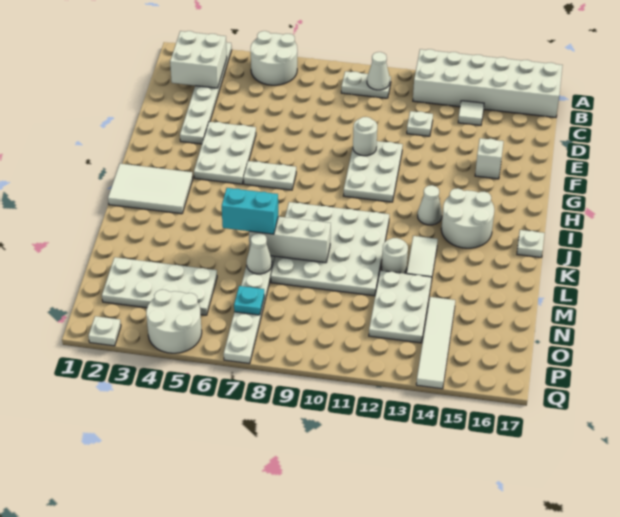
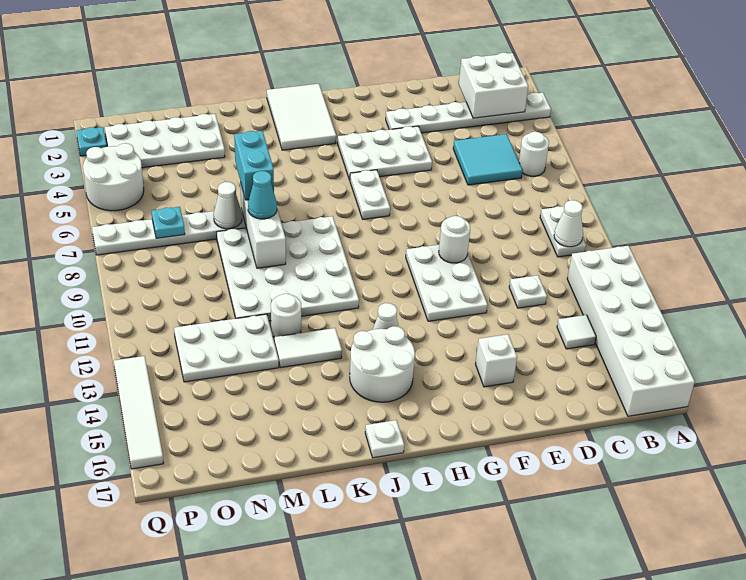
white 2x2 round brick [251,31,297,85] -> white 1x1 round brick [519,132,549,176]
none -> cyan 2x2 tile [453,134,522,185]
white 2x3 plate [343,141,403,202] -> white 2x3 plate turned to [406,245,488,321]
none -> cyan 1x1 cone [248,171,277,219]
white 2x4 plate [102,257,217,315] -> white 2x4 plate turned to [105,114,225,168]
white 1x4 tile [416,297,455,389] -> white 1x4 tile turned to [114,356,164,469]
white 1x1 plate [89,316,121,346] -> cyan 1x1 plate [76,127,107,156]

